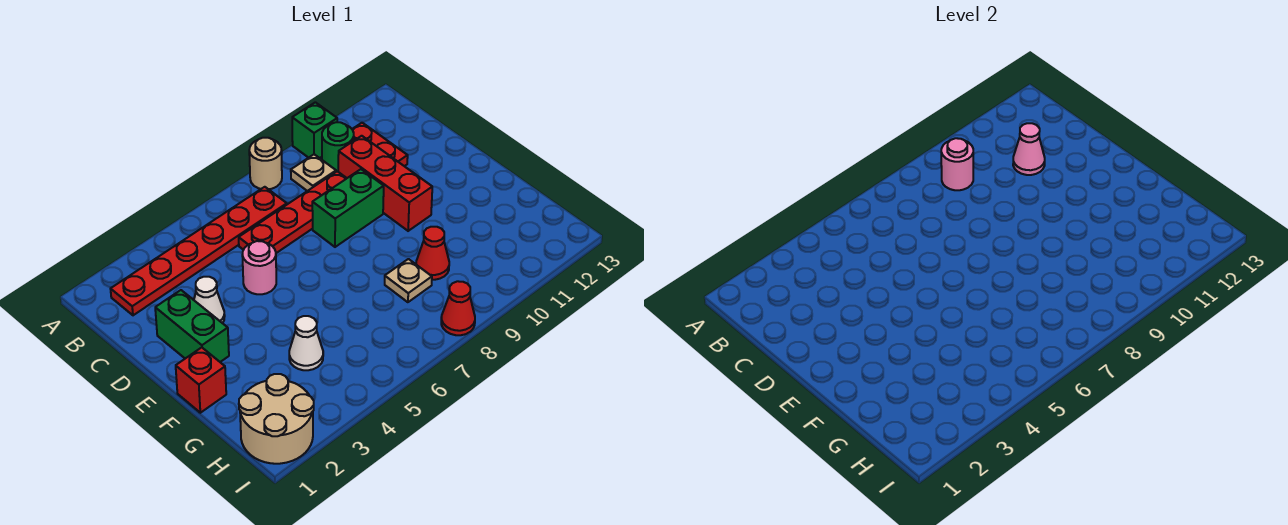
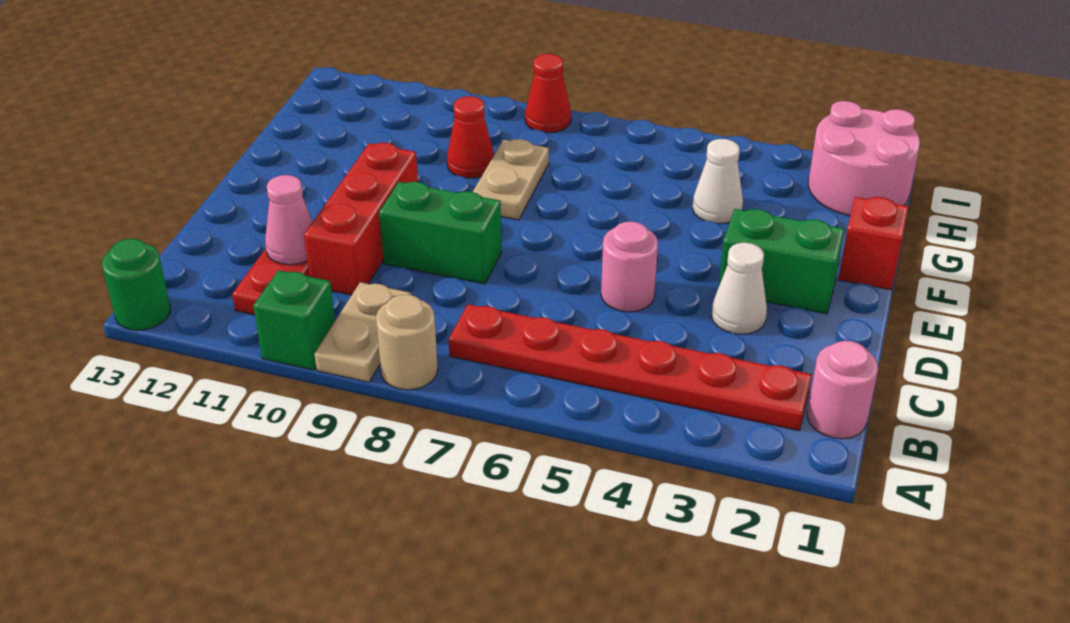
tan 1x1 plate [291,154,336,191] -> tan 1x2 plate [314,282,411,382]
pink 1x1 round brick [941,138,973,190] -> pink 1x1 round brick moved to [807,341,878,439]
green 1x1 round brick [322,122,354,172] -> green 1x1 round brick moved to [102,239,170,330]
red 1x4 plate [239,171,347,253] -> none
green 1x2 brick [155,290,229,362] -> green 1x2 brick turned to [719,209,844,314]
tan 1x1 plate [385,259,432,302] -> tan 1x2 plate [473,139,549,220]
tan 2x2 round brick [239,374,314,464] -> pink 2x2 round brick [808,101,920,216]

